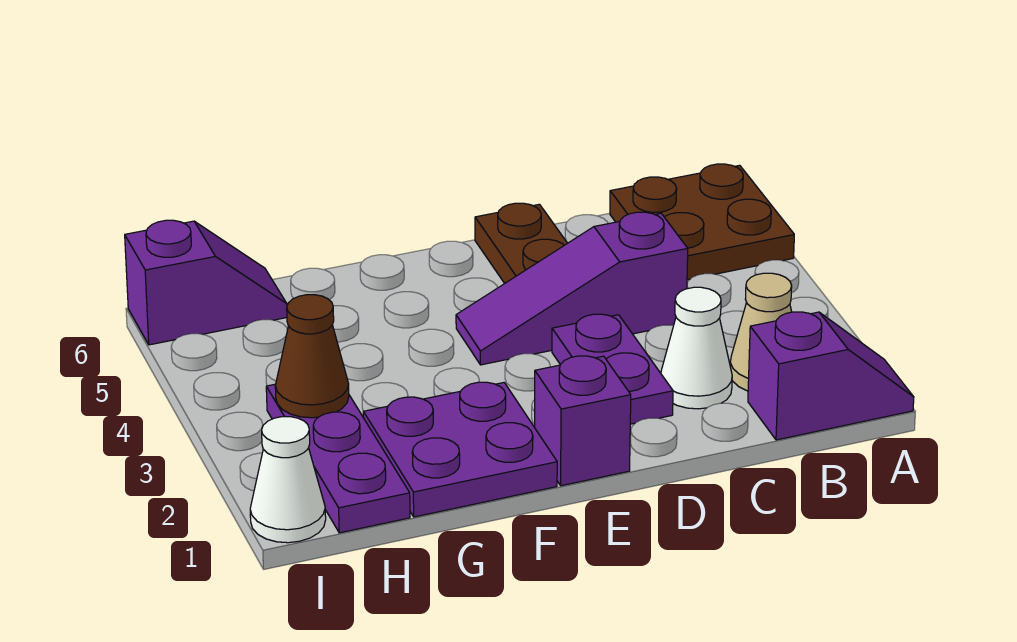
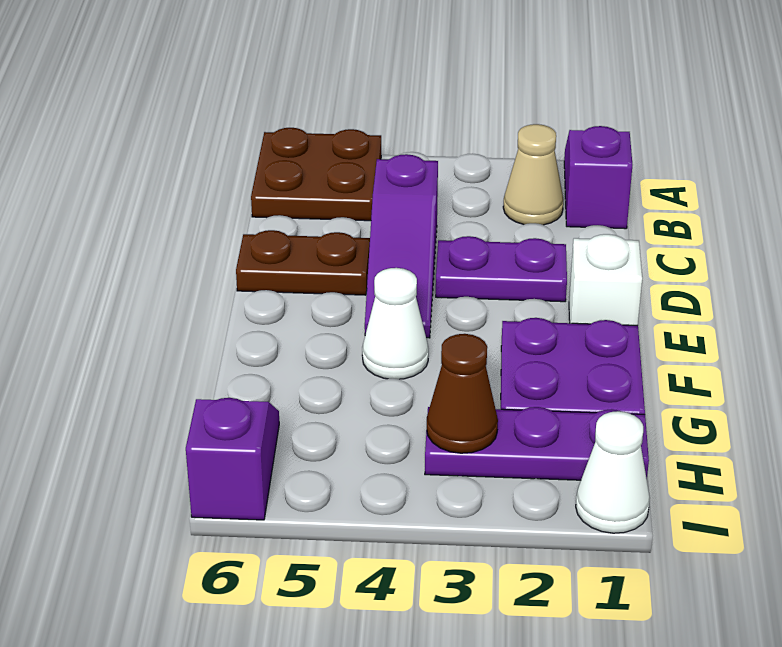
white 1x1 cone [661,287,732,409] -> white 1x1 cone moved to [362,268,429,379]
purple 1x1 brick [535,356,631,486] -> white 1x1 brick [569,234,642,325]

